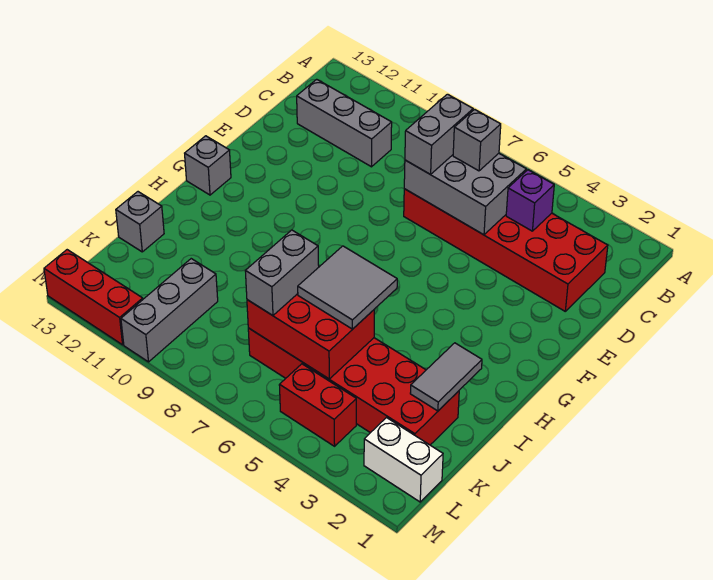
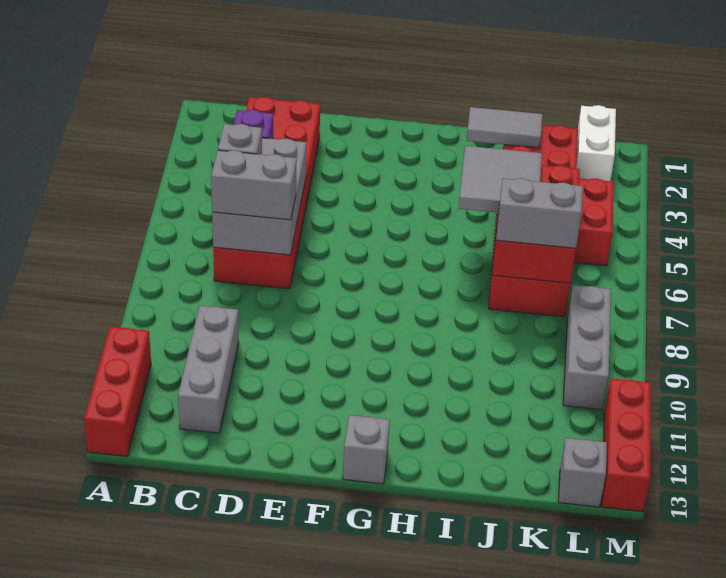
none -> red 1x3 brick [84,327,151,456]
grey 1x1 brick [116,192,164,252] -> grey 1x1 brick moved to [558,438,607,507]
grey 1x3 brick [121,259,218,362] -> grey 1x3 brick turned to [563,285,611,410]

